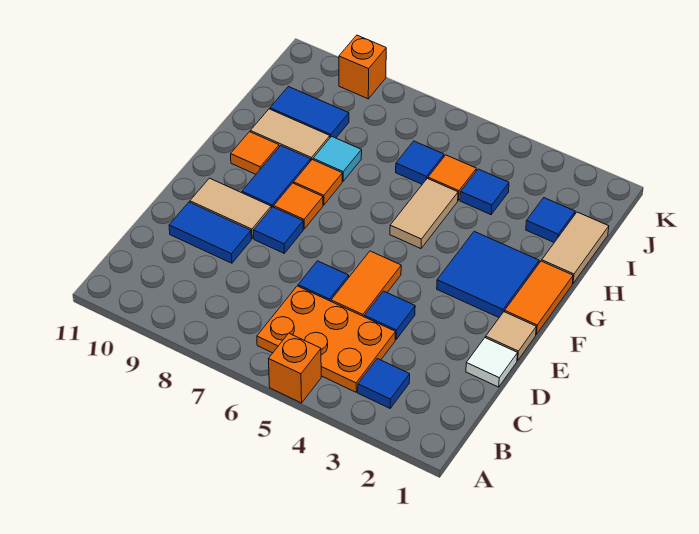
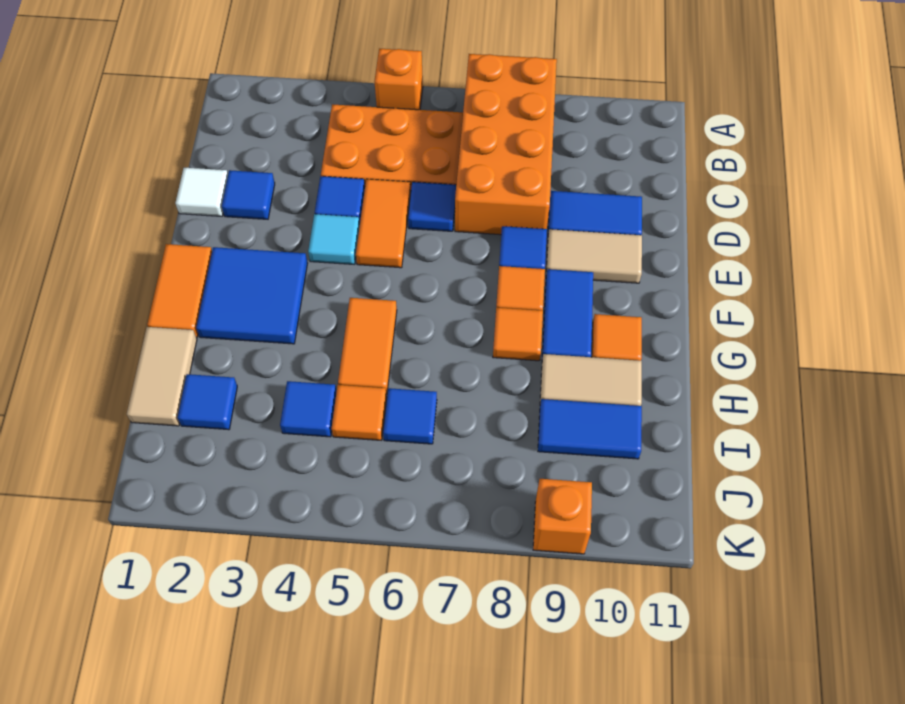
none -> orange 2x4 brick [455,54,557,235]
blue 1x1 tile [358,359,410,408] -> blue 1x1 tile moved to [222,170,275,219]
tan 1x1 tile [486,312,536,361] -> none
tan 1x2 tile [390,178,458,249] -> orange 1x2 tile [338,298,397,394]
cyan 1x1 tile [313,136,362,181] -> cyan 1x1 tile moved to [308,214,360,264]

